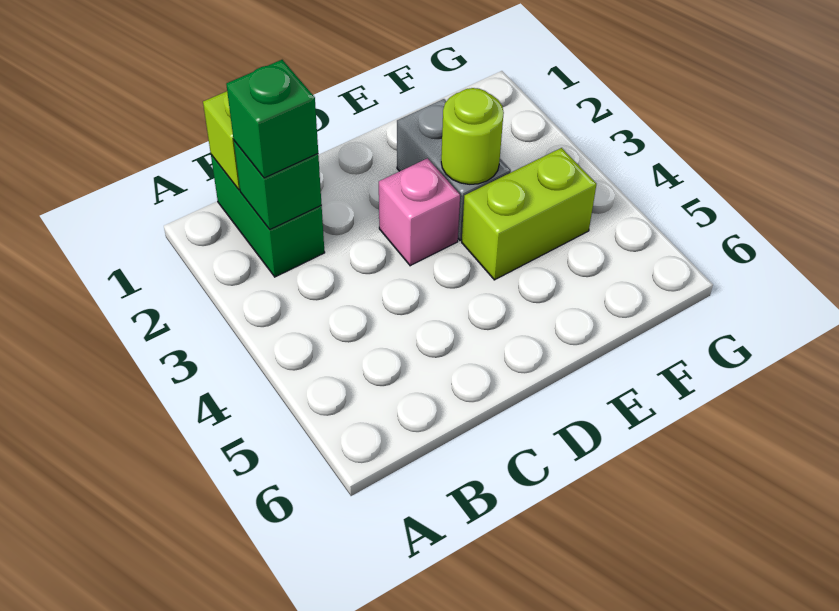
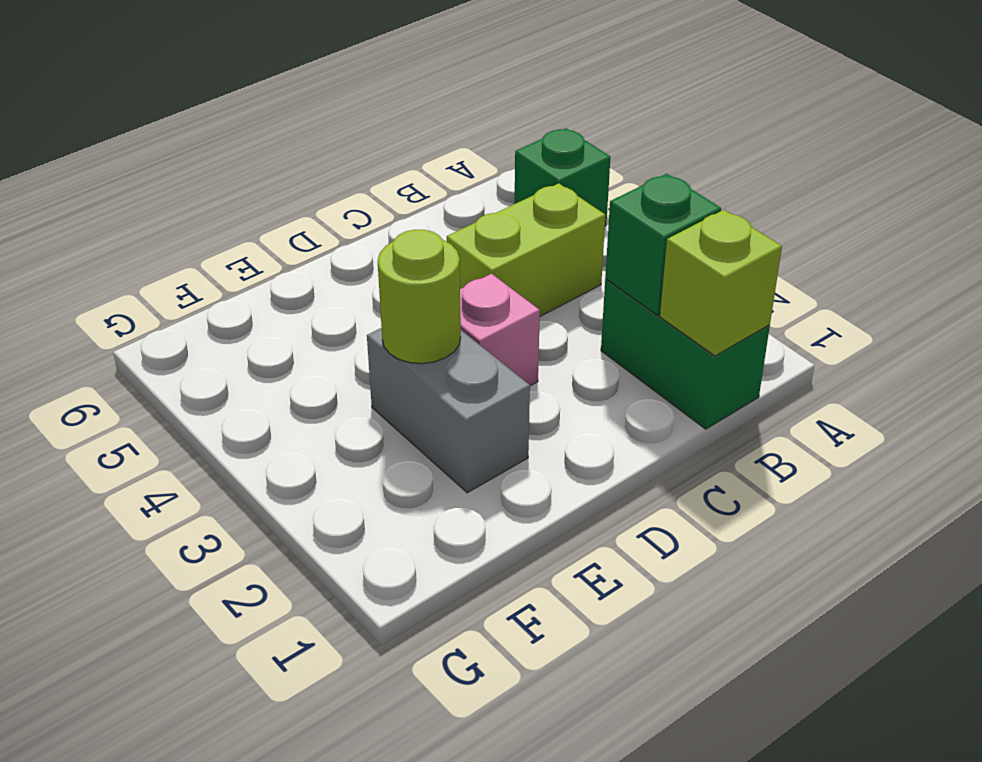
green 1x1 brick [226,60,318,178] -> green 1x1 brick moved to [515,128,610,226]
lime 1x2 brick [462,148,596,280] -> lime 1x2 brick moved to [447,184,605,316]

